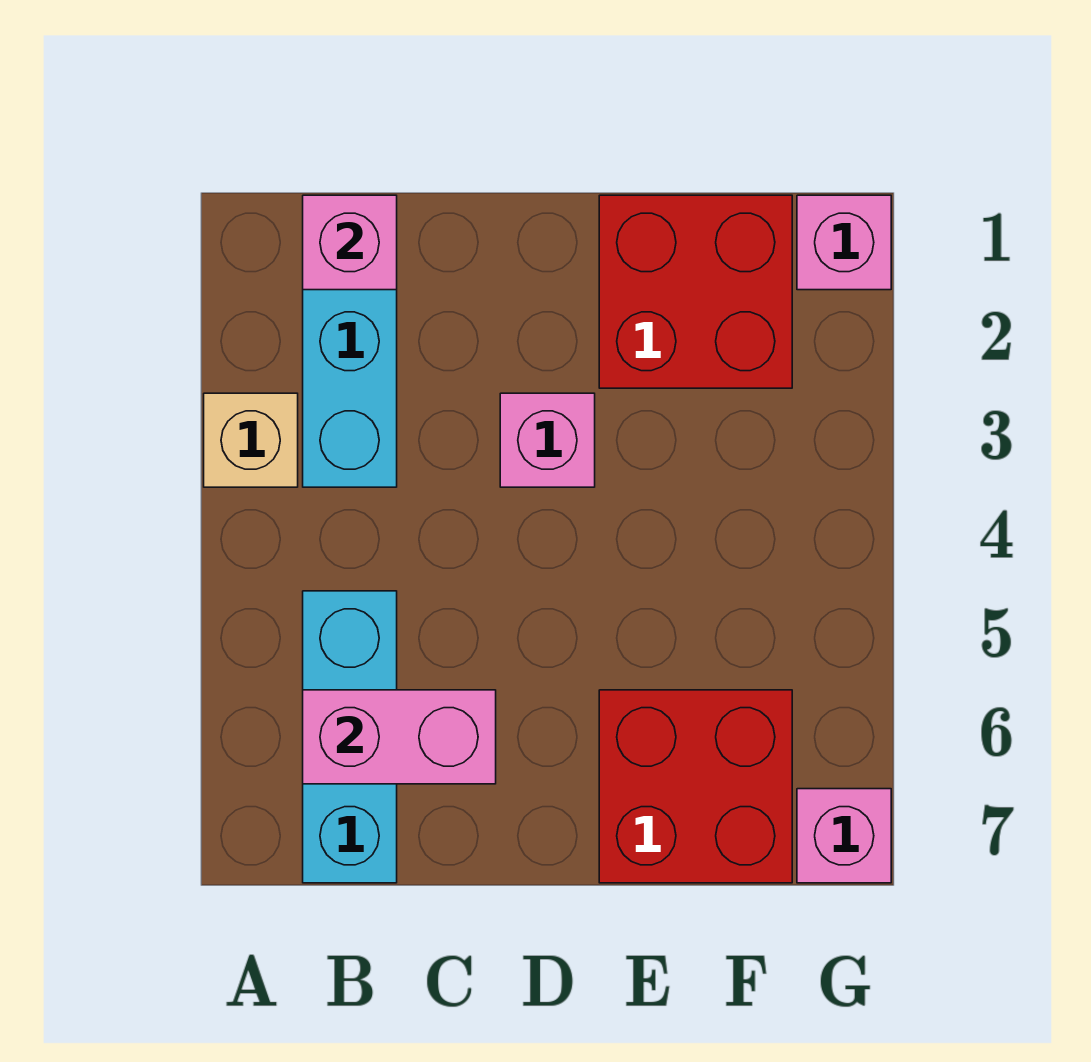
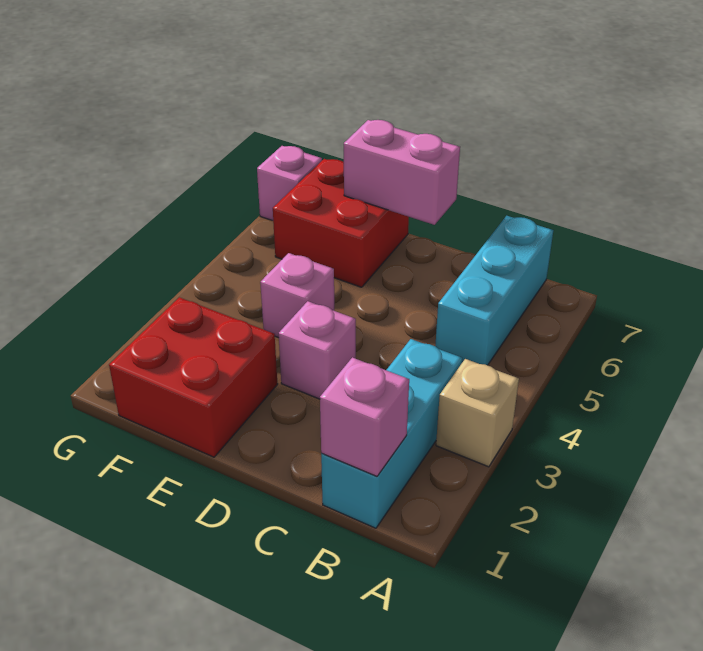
pink 1x2 brick [303,690,496,784] -> pink 1x2 brick moved to [344,120,460,225]
pink 1x1 brick [797,195,891,290] -> pink 1x1 brick moved to [260,253,334,338]

